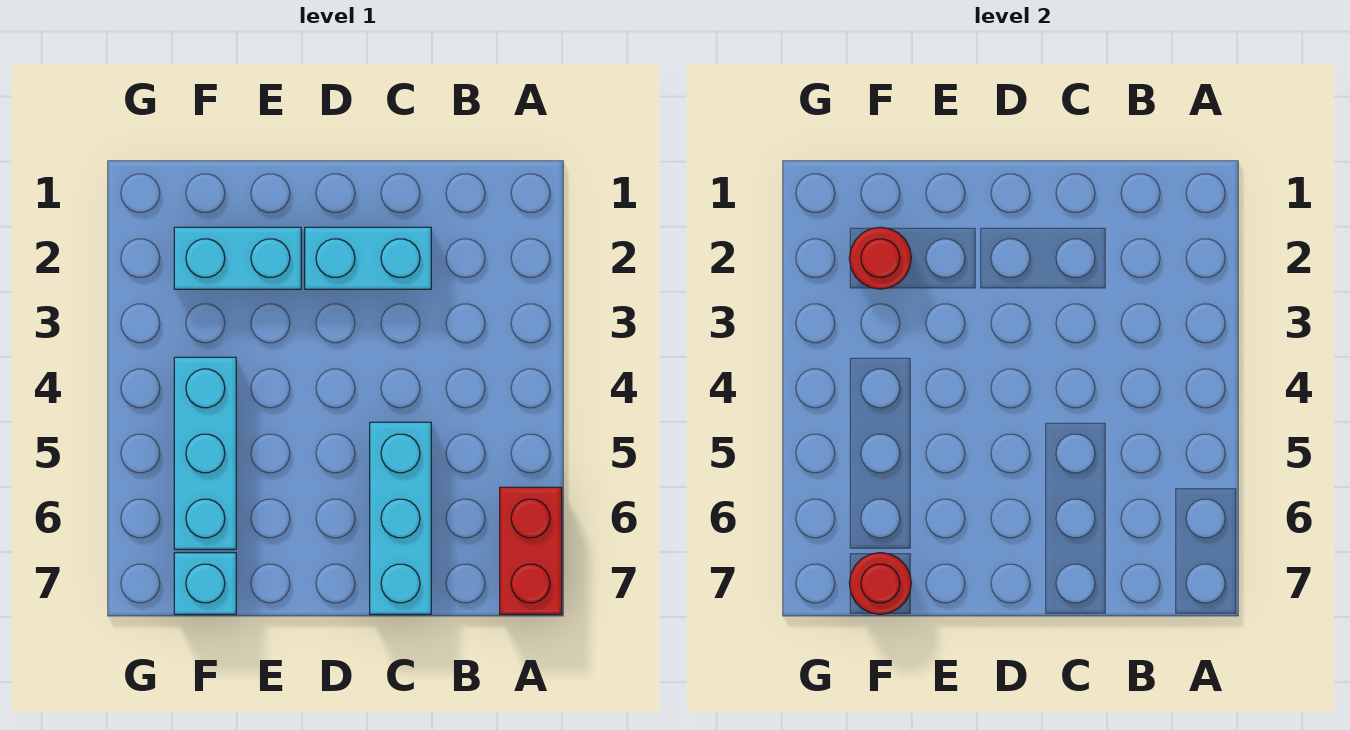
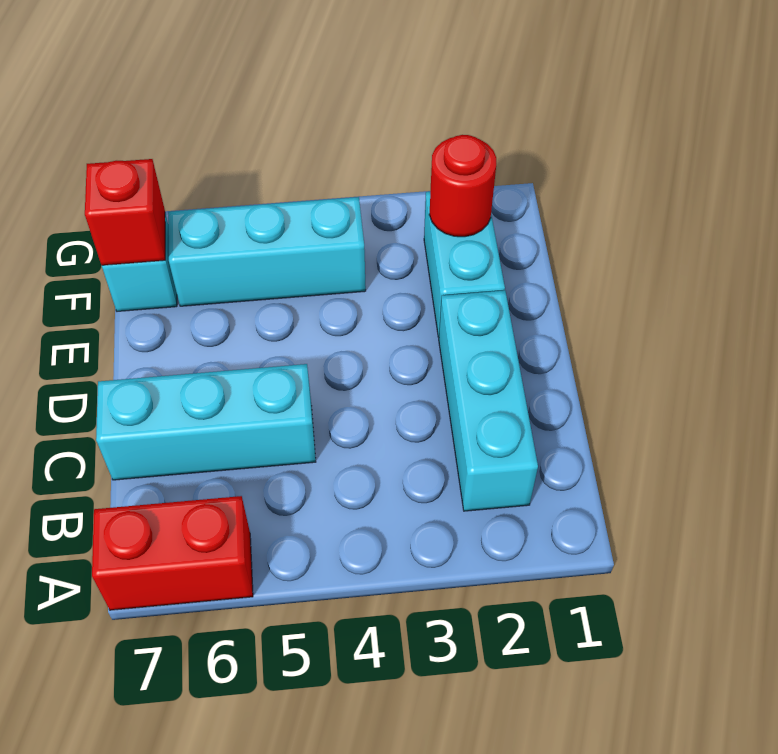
cyan 1x2 brick [305,227,431,289] -> cyan 1x3 brick [439,290,538,511]
red 1x1 round brick [849,553,911,614] -> red 1x1 brick [85,159,165,265]

